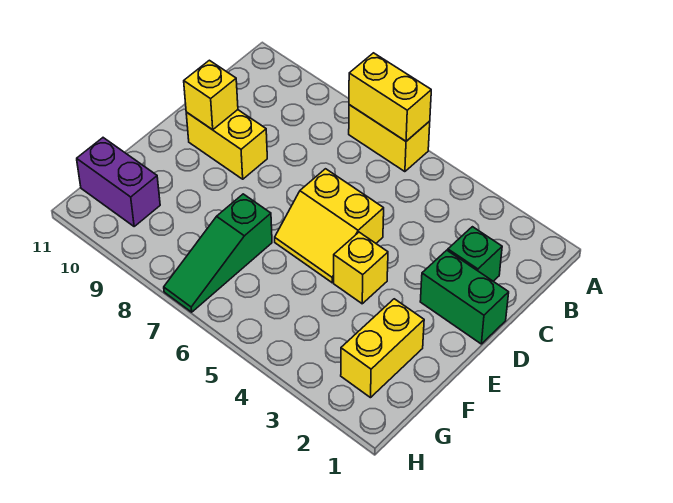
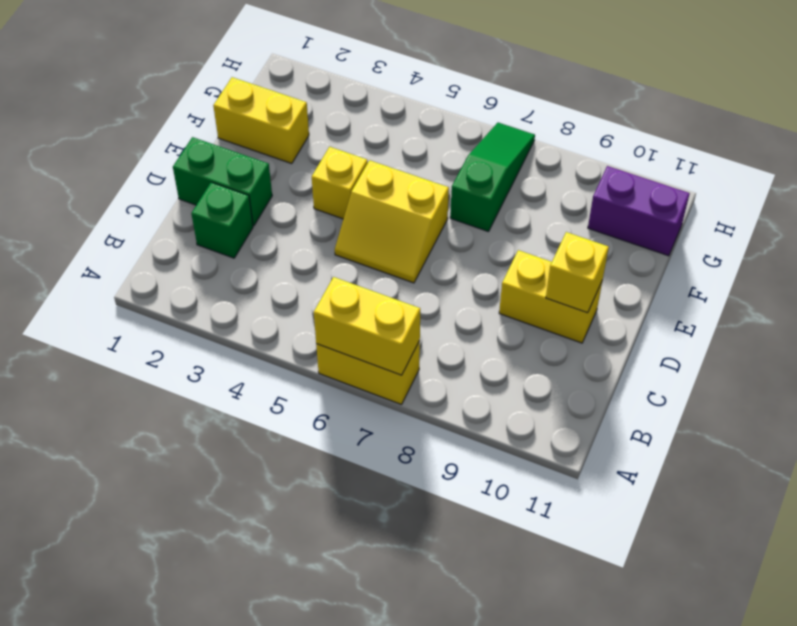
yellow 2x2 slope [275,169,384,283] -> yellow 2x2 slope turned to [335,160,449,283]
yellow 1x2 brick [341,299,424,398] -> yellow 1x2 brick turned to [213,77,309,163]

